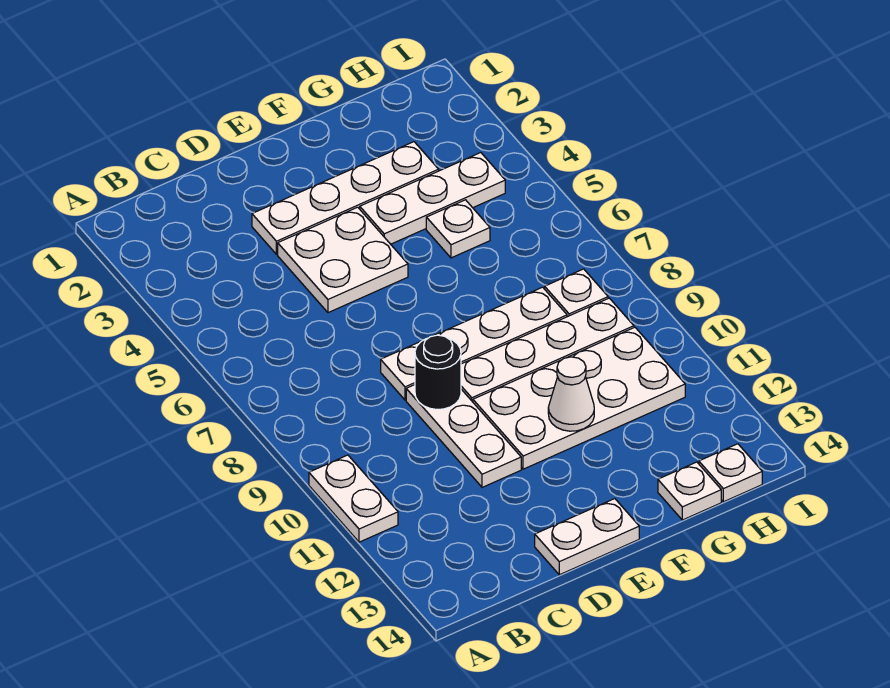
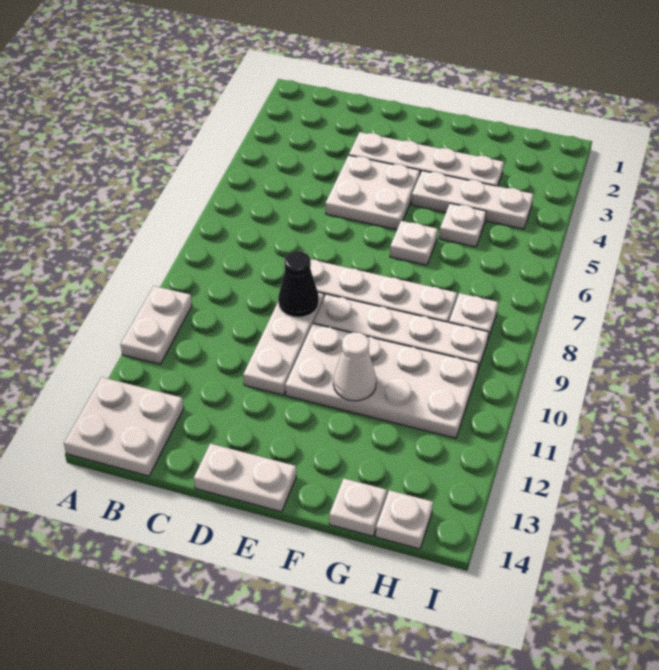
none -> white 2x2 plate [64,377,184,476]
black 1x1 round brick [415,335,461,409] -> black 1x1 cone [278,251,319,317]
none -> white 1x1 plate [390,221,438,265]

